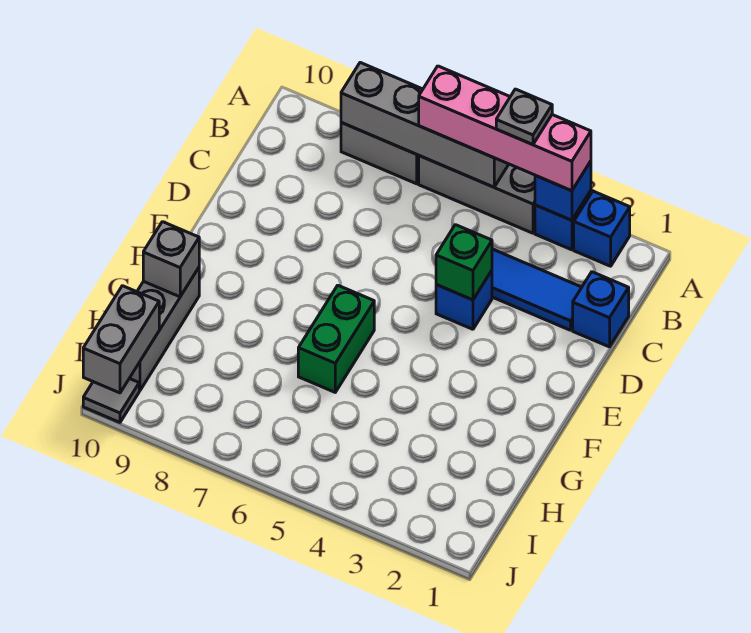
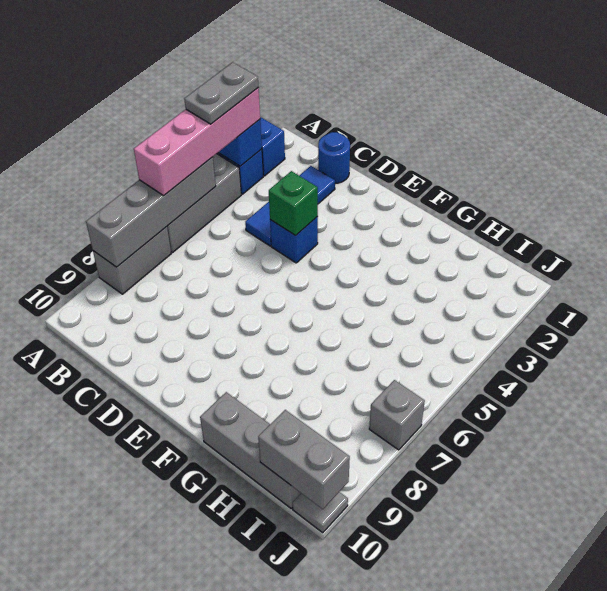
grey 1x1 plate [496,89,552,145] -> grey 1x2 plate [184,62,258,124]
blue 1x1 brick [573,272,629,347] -> blue 1x1 round brick [318,132,350,184]
green 1x2 brick [298,285,374,392] -> none
grey 1x1 brick [143,222,199,297] -> grey 1x1 brick moved to [369,380,425,450]

